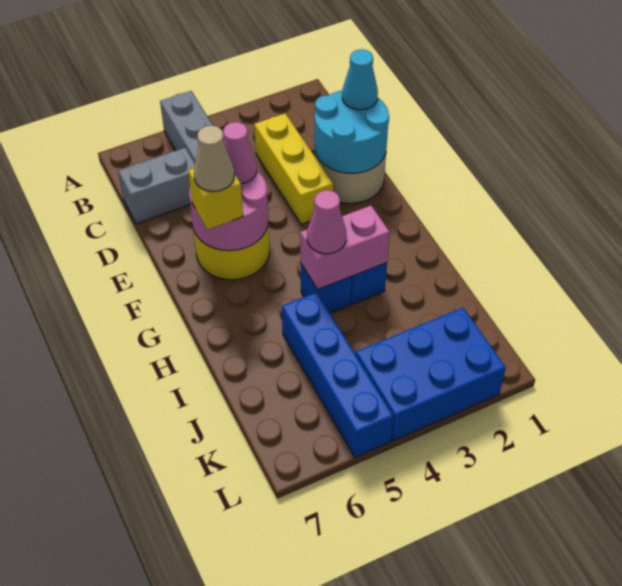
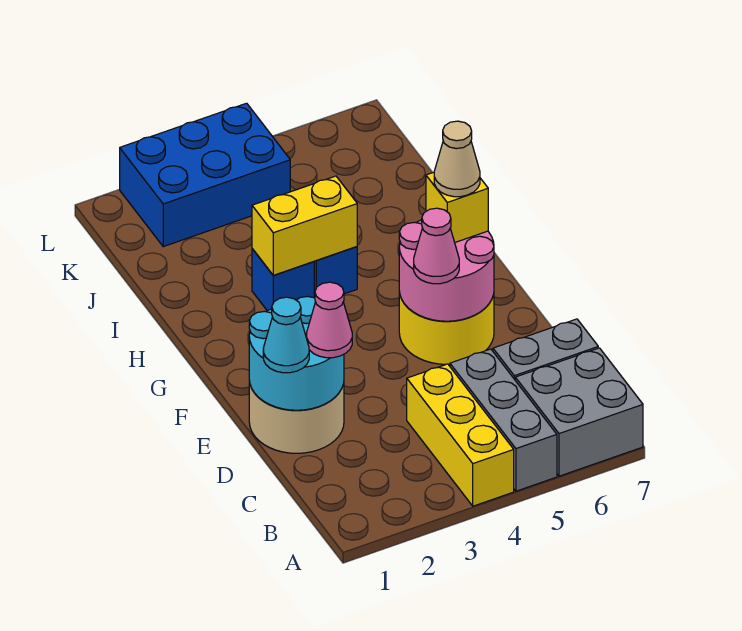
none -> grey 2x2 brick [515,348,643,476]
yellow 1x3 brick [254,114,333,225] -> yellow 1x3 brick moved to [407,364,514,506]
pink 1x2 brick [300,206,390,290] -> yellow 1x2 brick [252,176,357,275]
pink 1x1 cone [307,190,346,254] -> pink 1x1 cone moved to [307,282,352,358]
blue 1x4 brick [282,292,393,457] -> none

